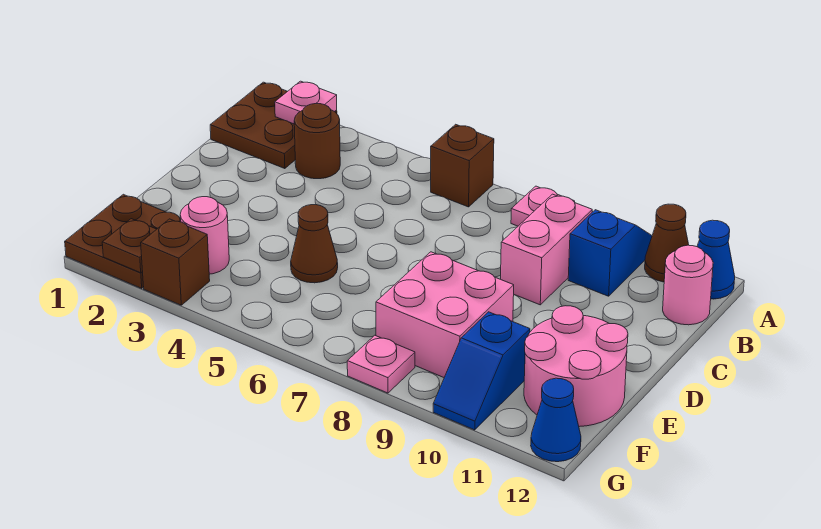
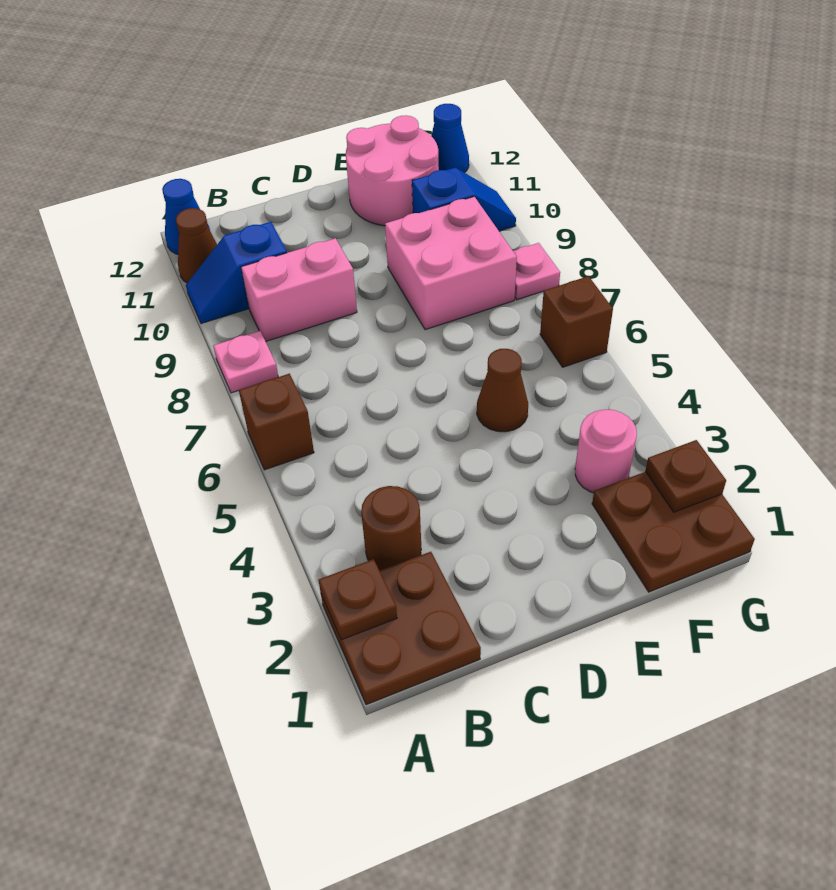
pink 1x1 plate [275,81,337,124] -> brown 1x1 plate [319,559,397,640]
pink 1x1 round brick [663,245,713,325] -> none
brown 1x1 brick [141,219,210,305] -> brown 1x1 brick moved to [540,276,613,367]

